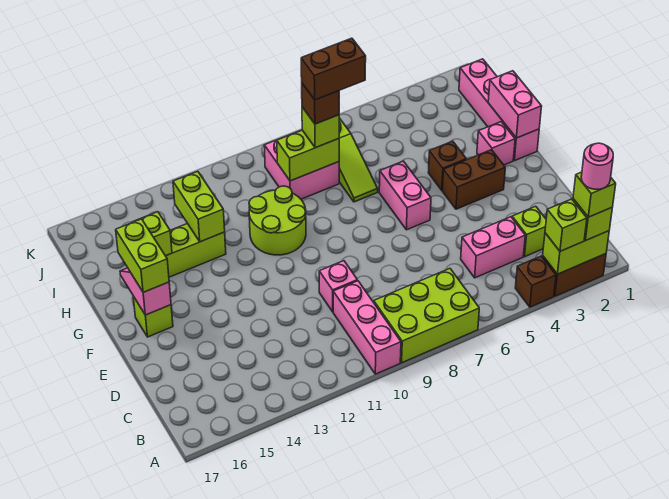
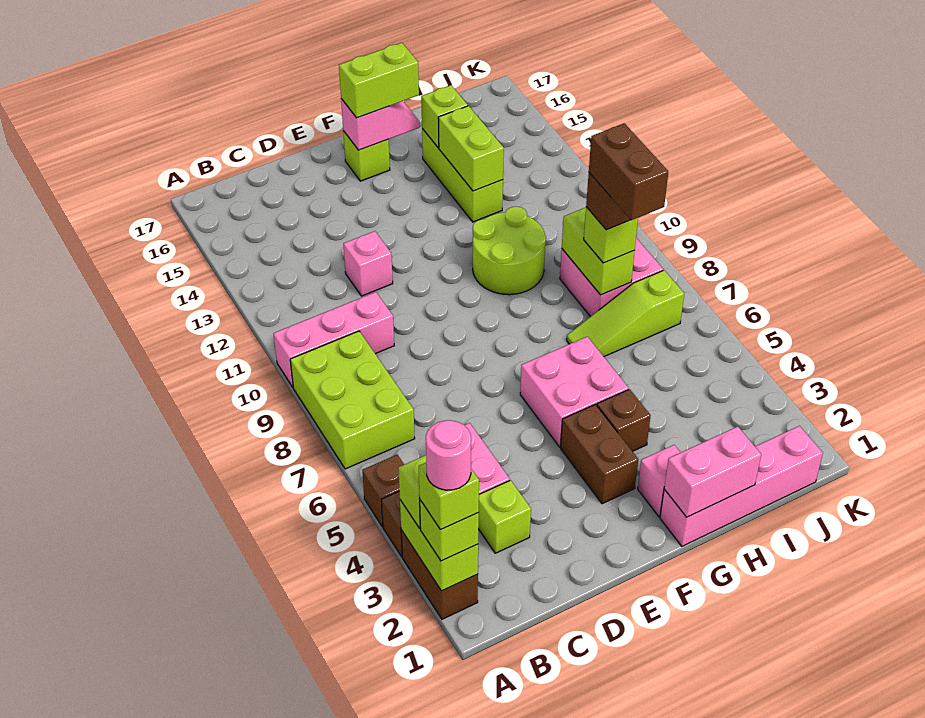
none -> brown 1x1 brick [362,455,404,527]
pink 1x1 brick [319,261,357,312] -> pink 1x1 brick moved to [343,231,393,296]
pink 1x2 brick [379,161,431,230] -> pink 2x2 brick [520,337,629,447]
lime 1x2 brick [173,171,225,242] -> lime 1x2 brick turned to [438,106,504,191]

